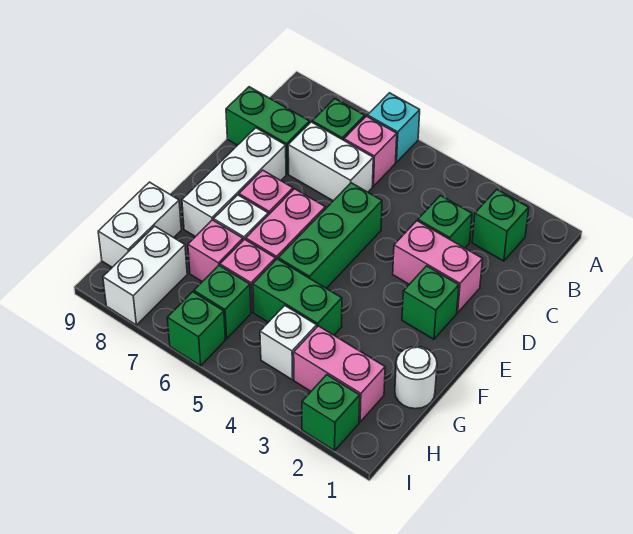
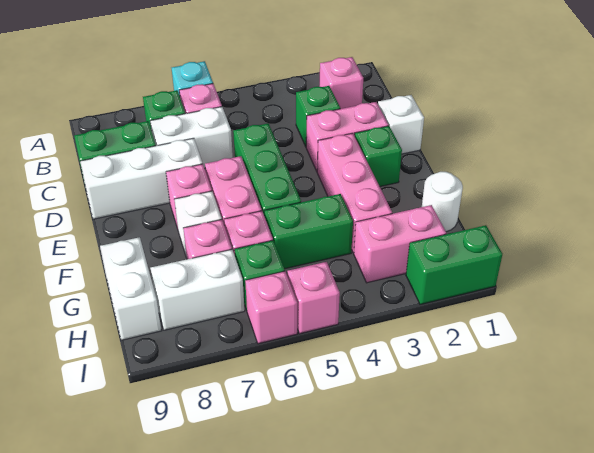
green 1x1 brick [472,190,529,261] -> pink 1x1 brick [319,57,363,109]
white 1x3 brick [182,128,286,237] -> white 1x3 brick turned to [80,138,203,219]
none -> pink 1x3 brick [317,133,392,253]
white 1x1 brick [260,305,317,380] -> white 1x1 brick moved to [378,95,424,154]
white 1x2 brick [103,226,187,325] -> white 1x2 brick turned to [150,250,245,330]
green 1x1 brick [302,375,360,451] -> green 1x2 brick [406,225,502,304]
none -> pink 1x1 brick [287,262,340,334]
green 1x1 brick [167,292,225,366] -> pink 1x1 brick [245,271,297,344]

